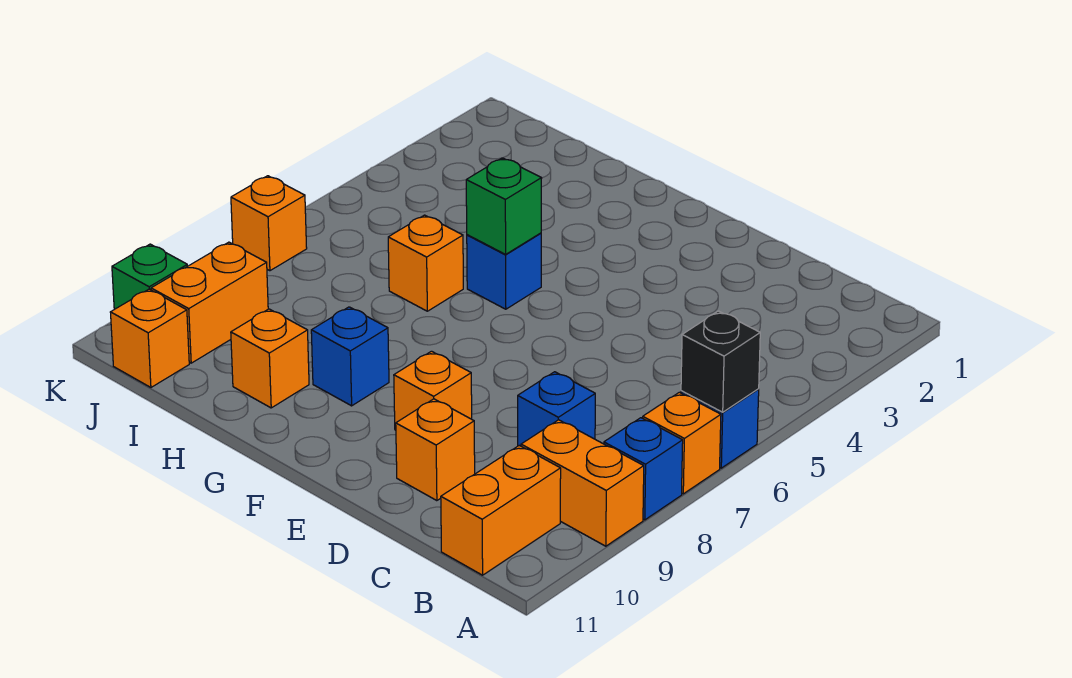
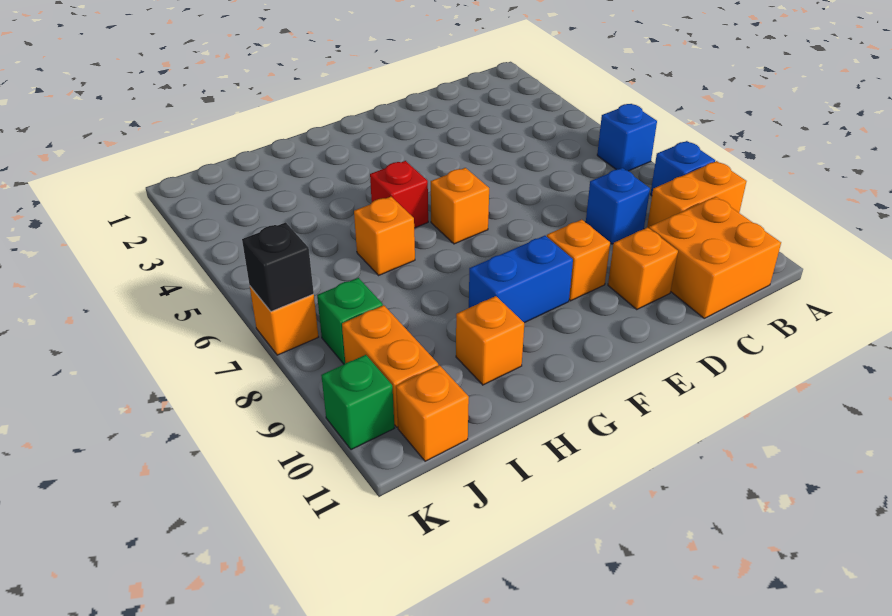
black 1x1 brick [681,311,760,412] -> black 1x1 brick moved to [242,222,314,312]
orange 1x1 brick [643,392,721,494] -> orange 1x1 brick moved to [431,168,489,244]
orange 1x2 brick [441,446,561,575] -> orange 2x2 brick [649,197,781,318]
blue 1x1 brick [467,233,541,309] -> red 1x1 brick [370,161,428,228]
green 1x1 brick [466,158,542,254] -> green 1x1 brick moved to [317,278,383,364]
blue 1x1 brick [311,307,389,406] -> blue 1x2 brick [469,236,573,323]

